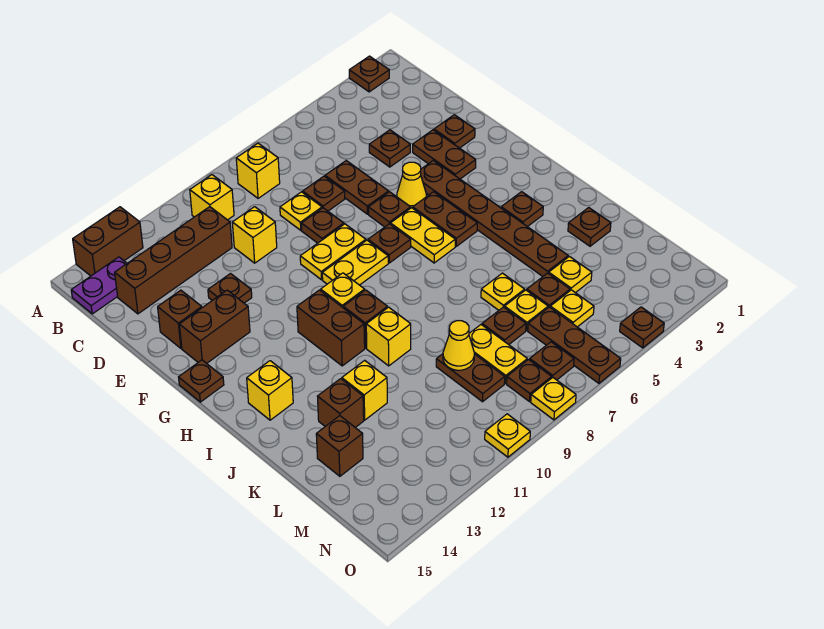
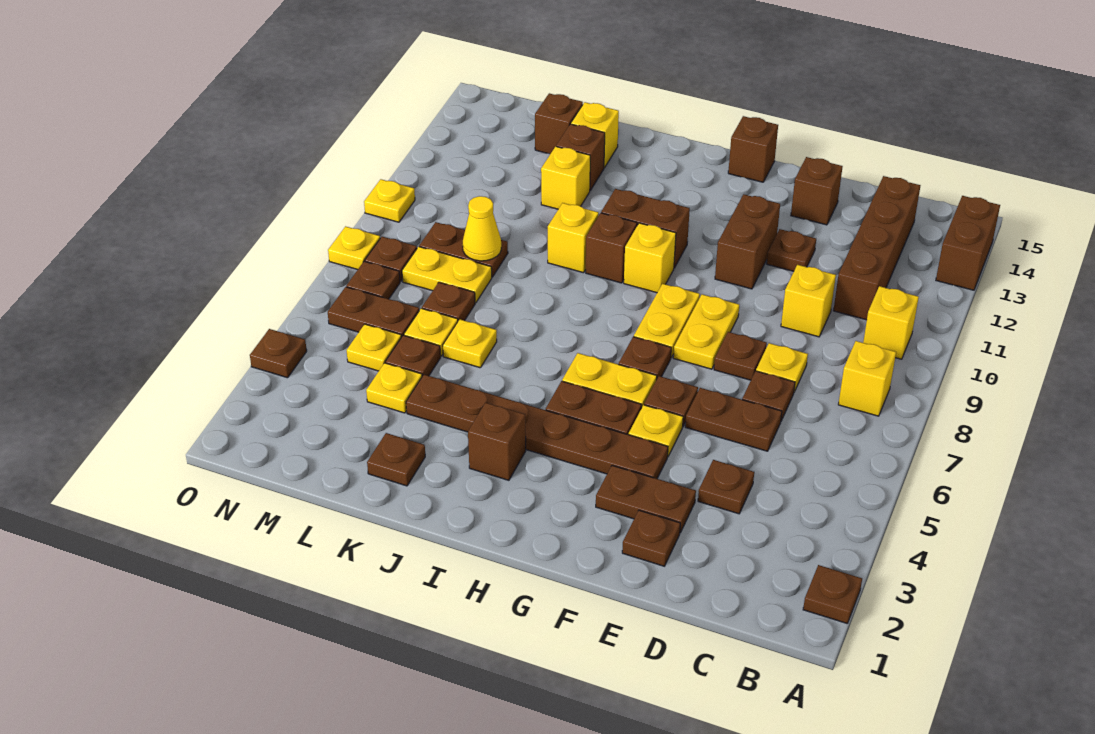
purple 1x2 plate [71,257,127,314] -> none
yellow 1x1 cone [397,162,426,208] -> yellow 1x1 plate [629,405,683,456]
brown 1x2 brick [179,290,250,363] -> brown 1x2 brick moved to [715,194,780,289]
brown 1x1 plate [179,360,224,402] -> brown 1x1 brick [728,116,778,182]
brown 1x1 plate [501,192,543,227] -> brown 1x1 brick [468,403,526,480]
yellow 1x1 brick [247,361,293,420] -> yellow 1x1 brick moved to [571,102,619,168]
brown 1x3 plate [528,307,621,383] -> brown 1x2 plate [328,287,419,337]

